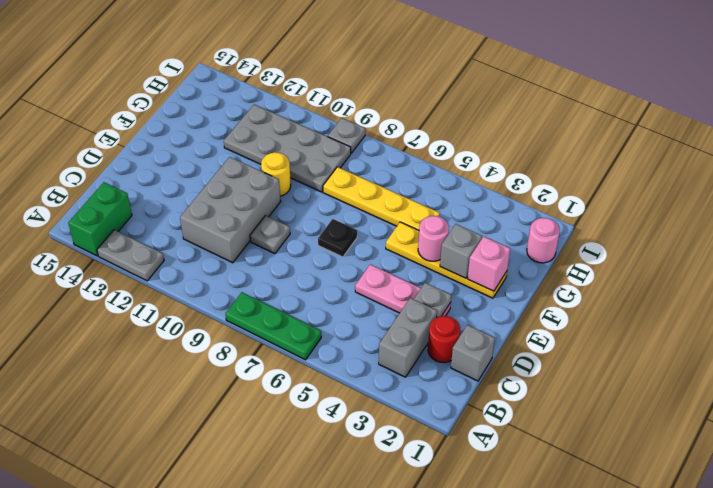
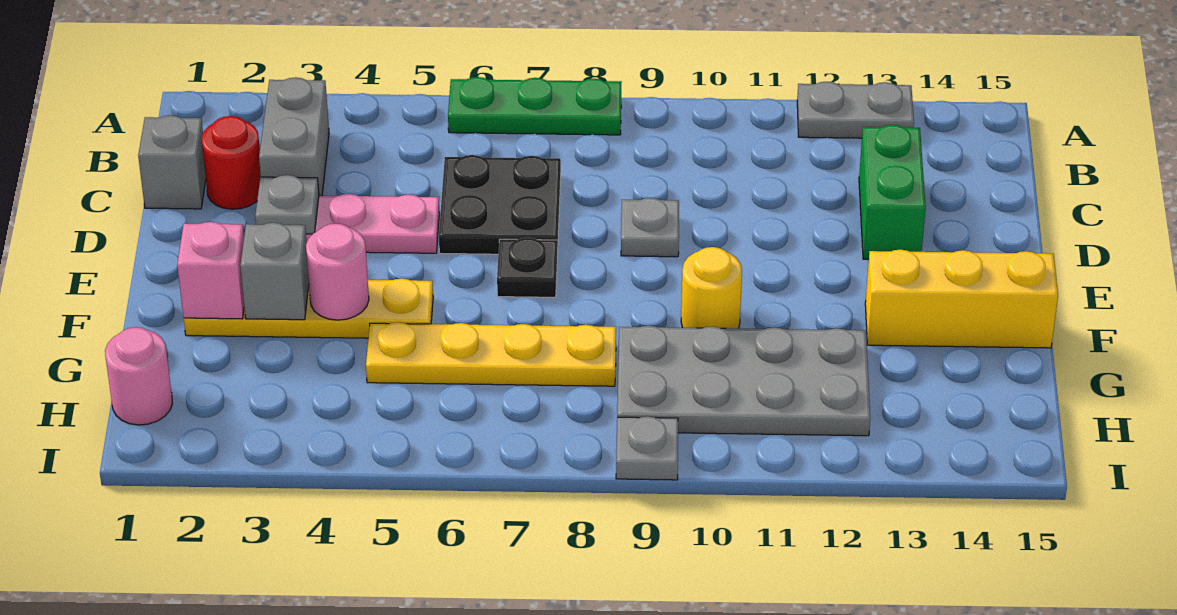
green 1x2 brick [68,182,132,256] -> green 1x2 brick moved to [859,125,926,259]
none -> black 2x2 plate [439,155,561,254]
grey 2x3 brick [180,157,281,263] -> none
none -> yellow 1x3 brick [865,250,1058,348]

